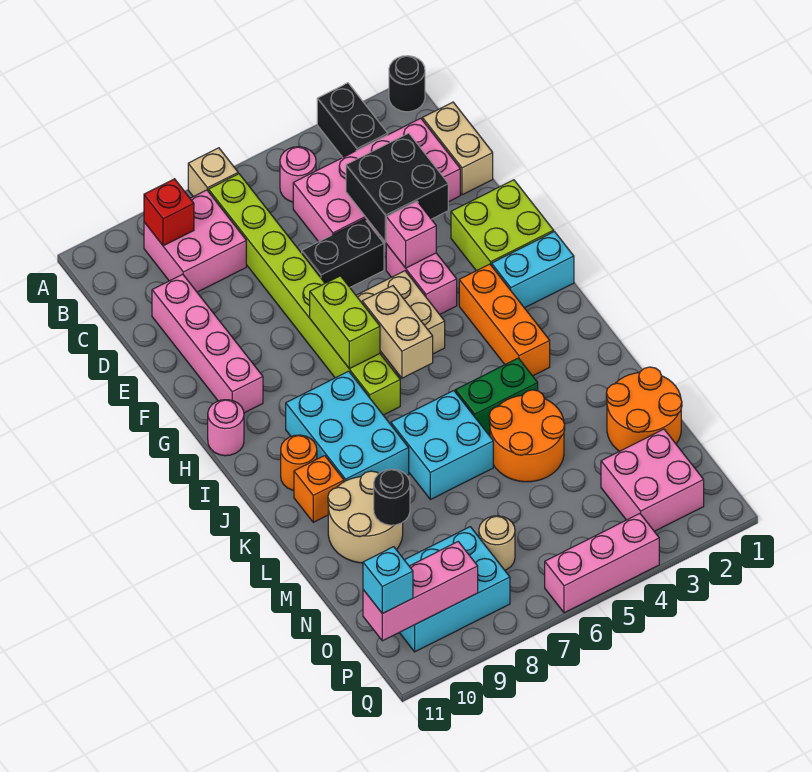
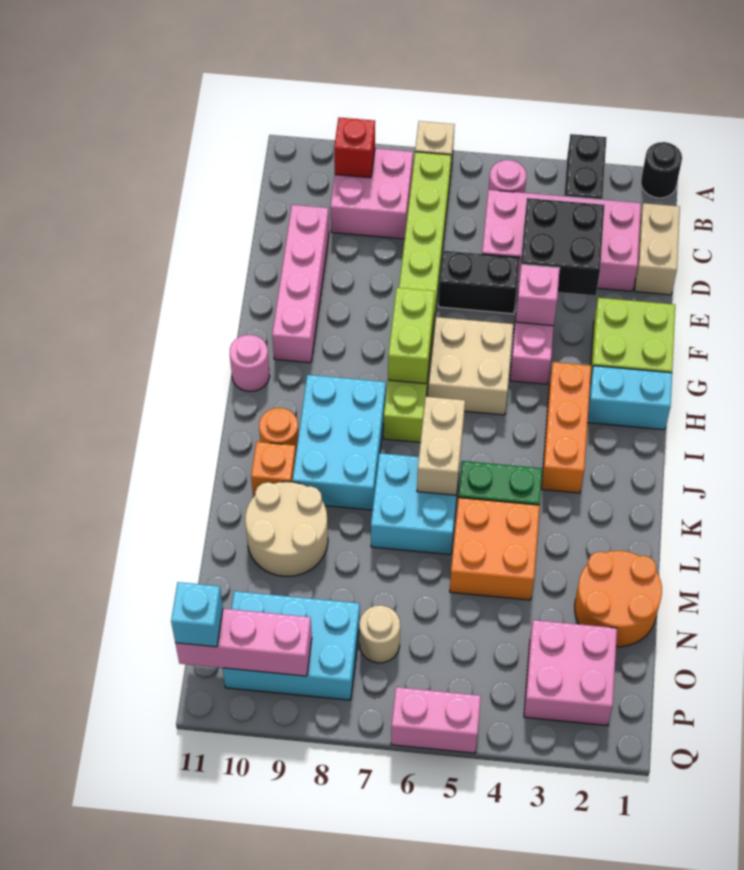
tan 1x2 brick [362,286,433,378] -> tan 1x2 brick moved to [417,397,465,495]
orange 2x2 round brick [489,390,565,482] -> orange 2x2 brick [450,498,540,600]
black 1x1 round brick [374,469,410,525] -> none
pink 1x3 brick [545,514,659,613] -> pink 1x2 brick [391,687,481,753]

